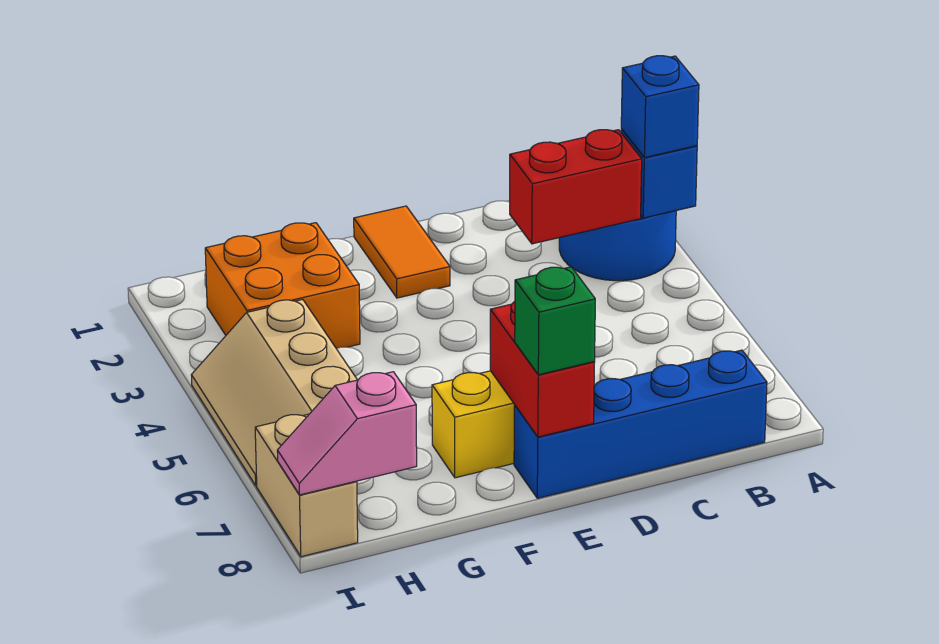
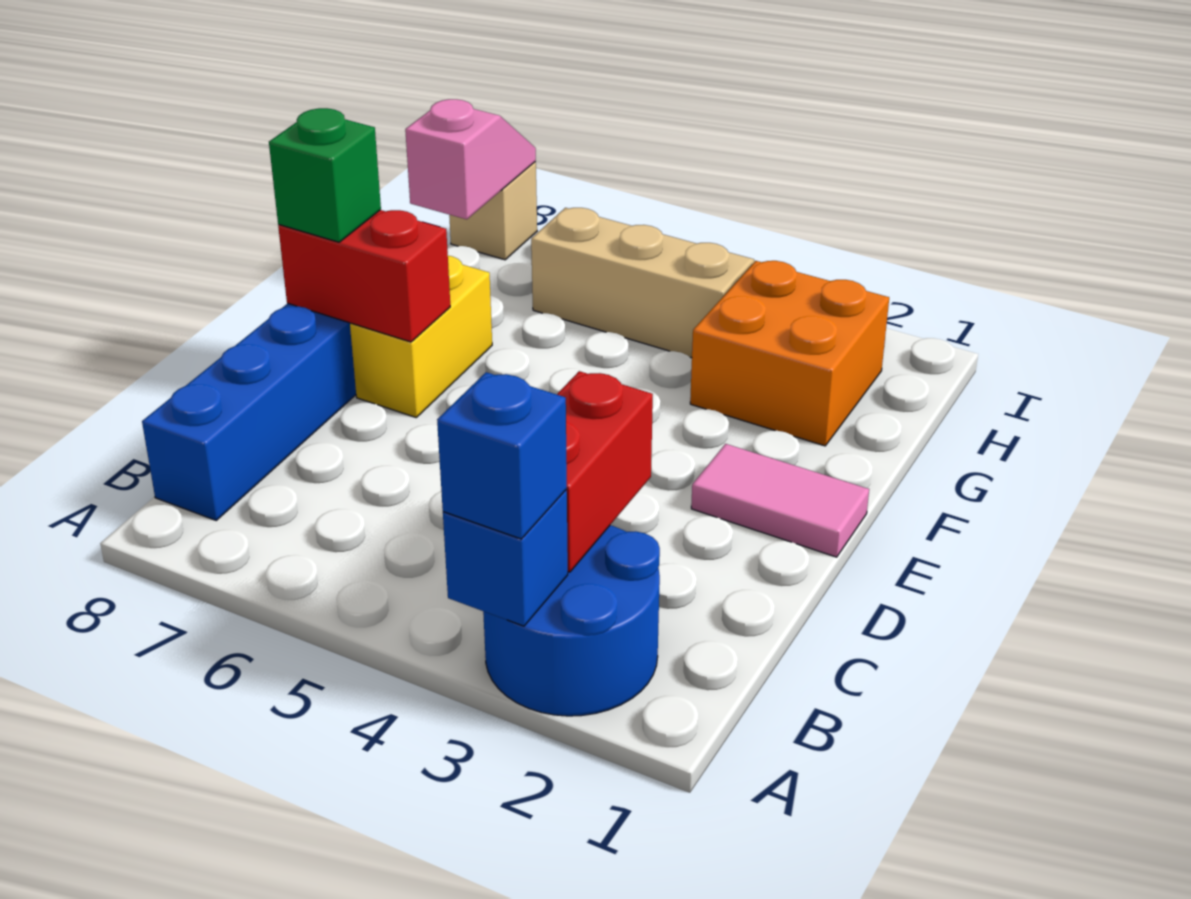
orange 1x2 tile [354,206,450,298] -> pink 1x2 tile [691,444,869,557]
tan 1x2 brick [255,414,358,557] -> tan 1x1 brick [449,162,537,260]

